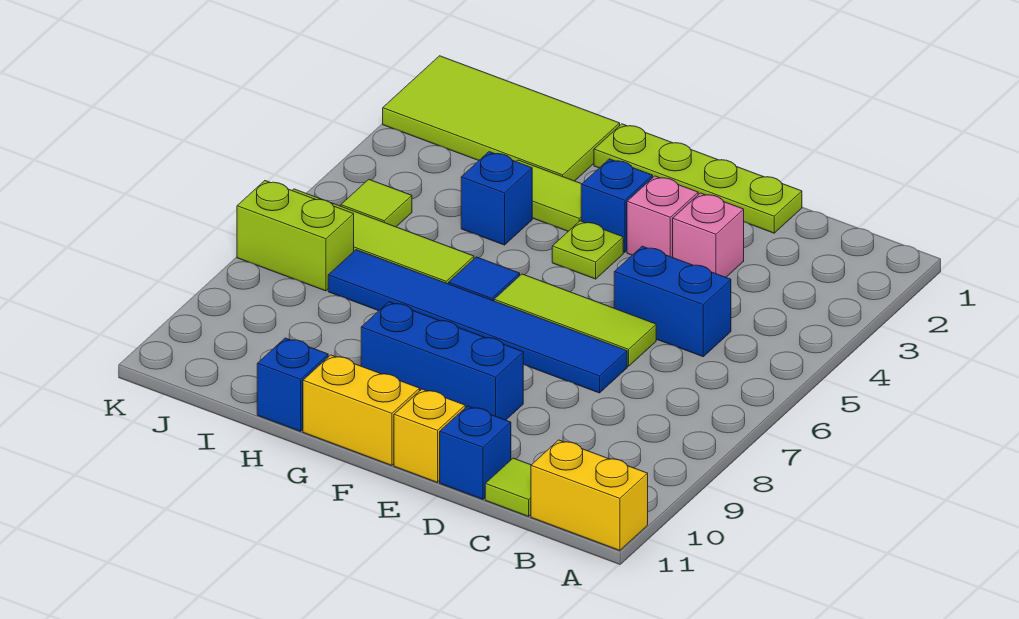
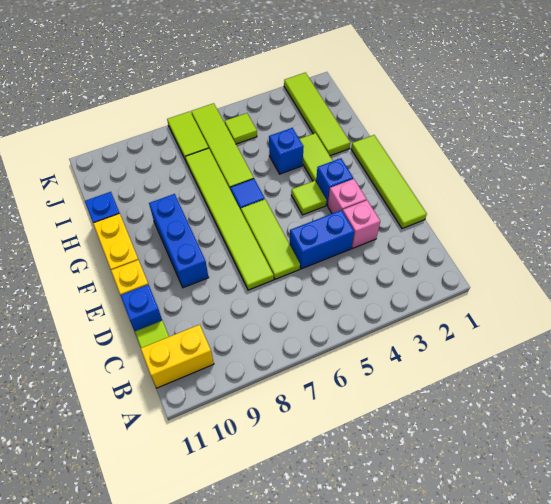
yellow 1x2 brick [531,440,648,551] -> yellow 1x2 brick turned to [141,325,214,388]
blue 1x2 brick [614,246,731,357] -> blue 1x2 brick turned to [290,210,354,269]
lime 1x4 plate [594,124,802,233] -> lime 1x4 tile [351,135,427,229]
blue 1x6 tile [328,250,627,393] -> lime 1x6 tile [185,148,274,290]
lime 1x1 plate [552,221,623,279] -> lime 1x1 tile [291,181,327,215]
lime 2x4 tile [383,56,620,181] -> lime 1x4 tile [284,73,350,156]
lime 1x2 brick [237,181,354,291] -> lime 1x2 tile [167,111,208,160]

